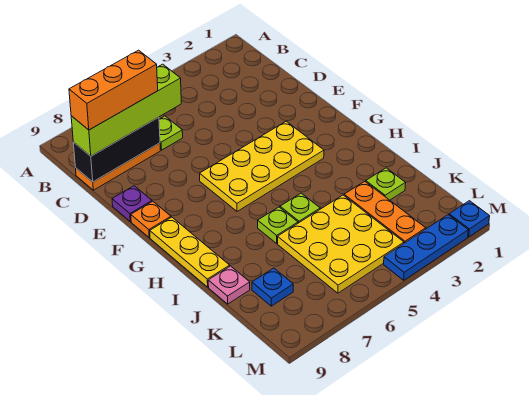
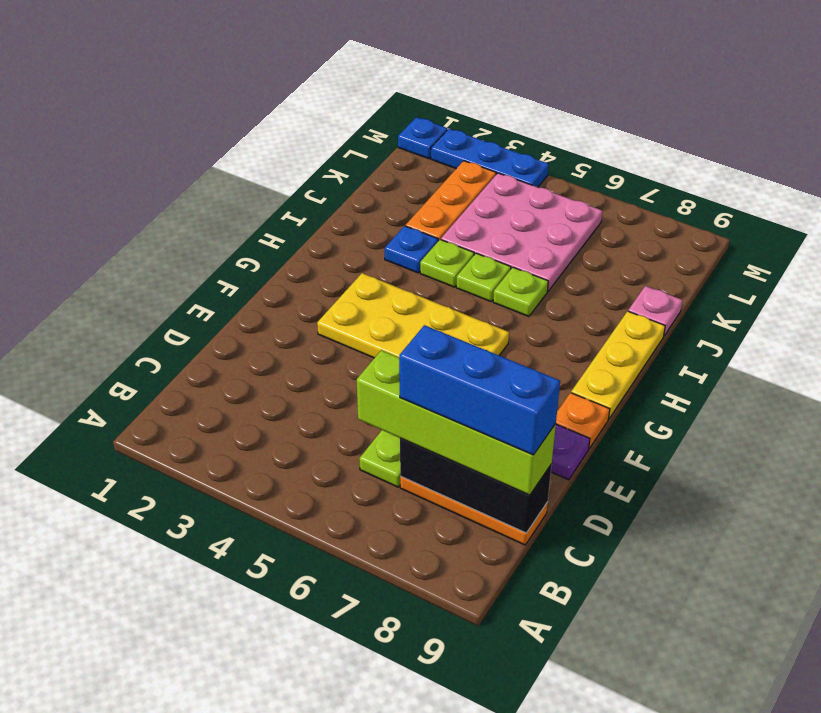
orange 1x3 brick [69,50,158,130] -> blue 1x3 brick [399,325,560,455]
lime 1x1 plate [366,168,406,200] -> lime 1x1 plate moved to [420,240,474,287]
yellow 3x3 plate [278,195,404,293] -> pink 3x3 plate [441,173,602,291]
blue 1x1 plate [252,268,293,306] -> blue 1x1 plate moved to [385,226,438,273]

